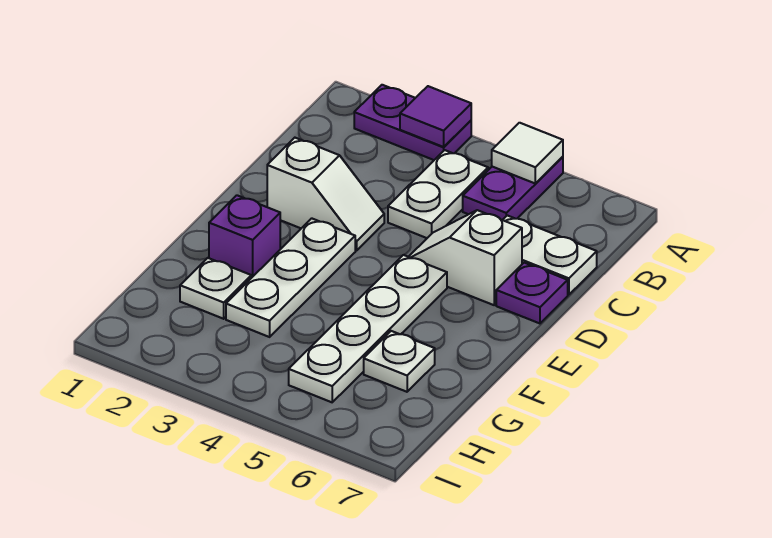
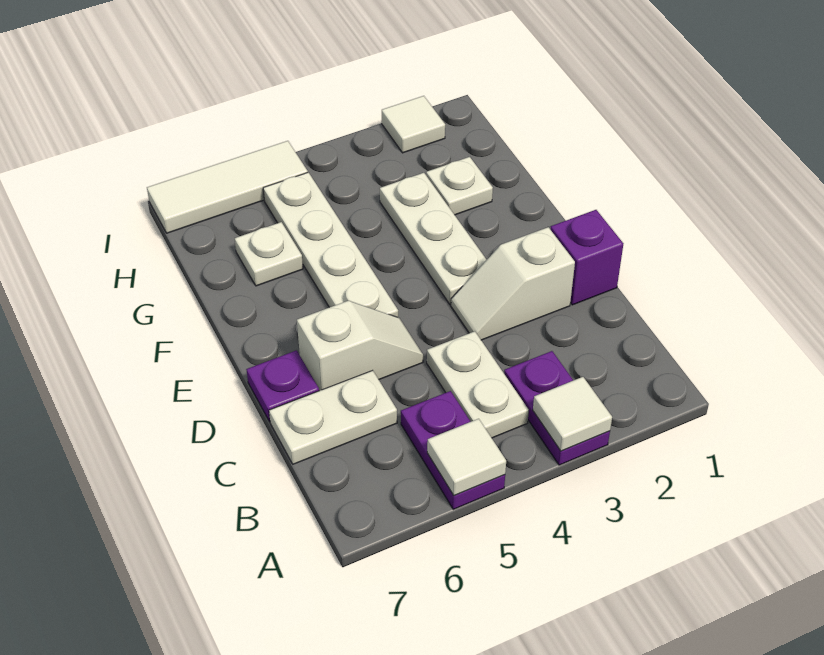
purple 1x2 plate [354,85,471,160] -> purple 1x2 plate turned to [504,351,610,465]
purple 1x1 tile [400,86,471,147] -> white 1x1 tile [533,377,612,451]
purple 1x1 brick [209,195,280,278] -> purple 1x1 brick moved to [550,210,623,305]
none -> white 1x1 tile [382,96,445,153]
none -> white 1x3 tile [147,141,308,233]

